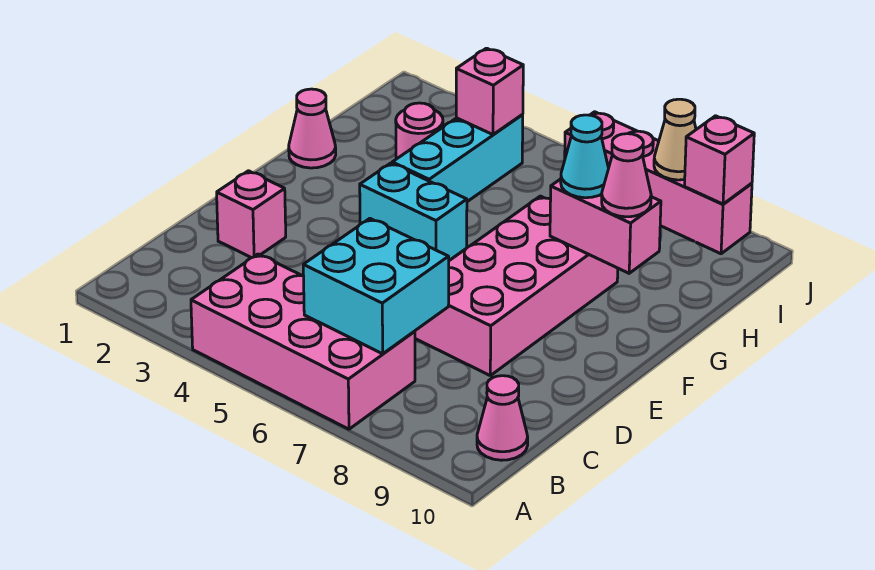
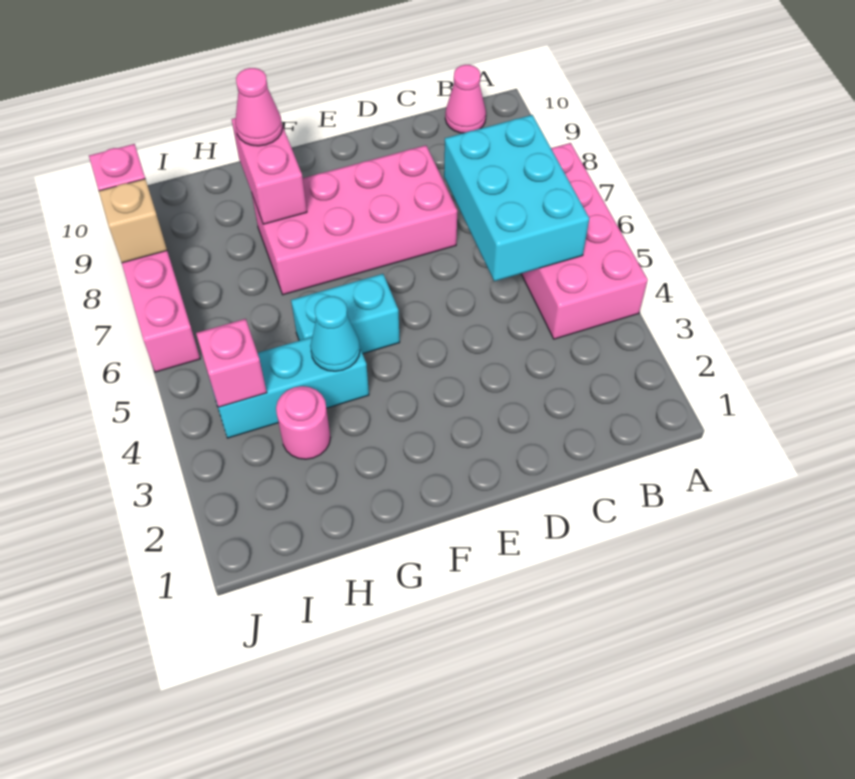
cyan 2x2 brick [303,219,449,354] -> cyan 2x3 brick [444,115,589,281]
pink 1x1 brick [217,171,286,258] -> none
cyan 1x2 brick [360,163,467,260] -> cyan 1x2 brick turned to [291,274,400,354]
pink 1x1 cone [289,89,336,168] -> none
cyan 1x1 cone [561,115,609,198] -> cyan 1x1 cone moved to [310,296,360,371]
tan 1x1 cone [654,99,696,180] -> tan 1x1 brick [99,179,167,263]

